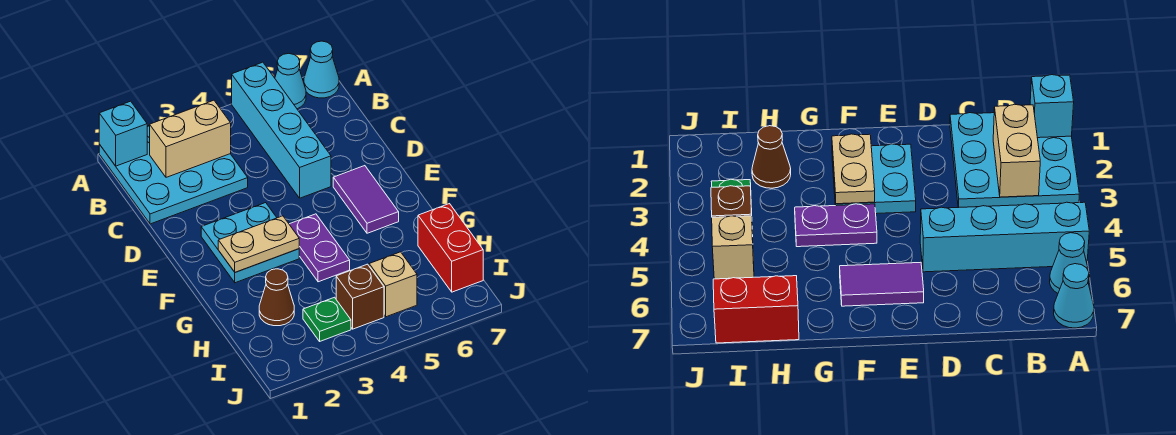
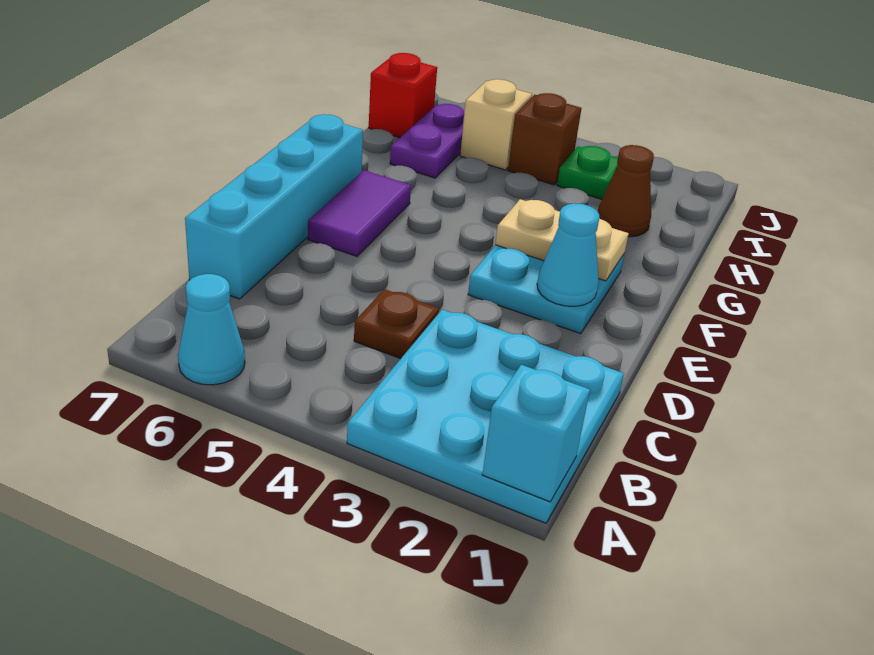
cyan 1x4 brick [232,62,331,198] -> cyan 1x4 brick moved to [185,114,363,299]
cyan 1x1 cone [304,41,339,98] -> cyan 1x1 cone moved to [537,203,599,306]
tan 1x2 brick [149,100,231,177] -> none
none -> brown 1x1 plate [354,289,439,359]
purple 1x2 plate [289,214,350,282] -> purple 1x2 plate moved to [390,104,464,178]
red 1x2 brick [418,204,483,292] -> red 1x1 brick [369,53,437,138]

